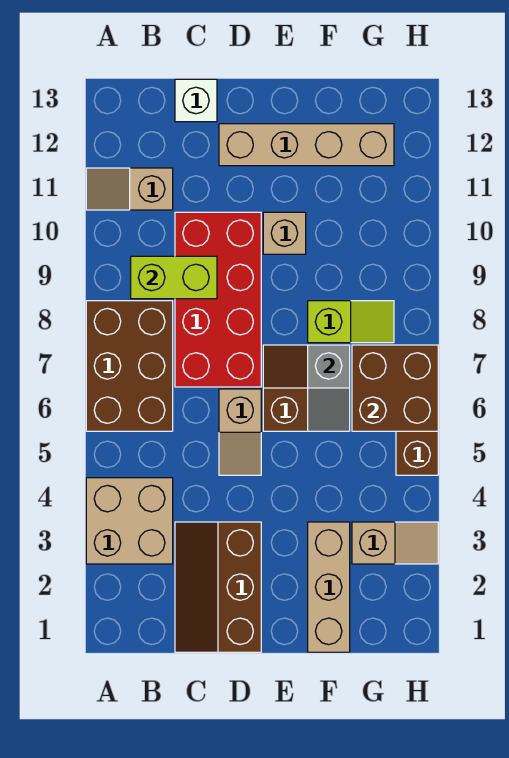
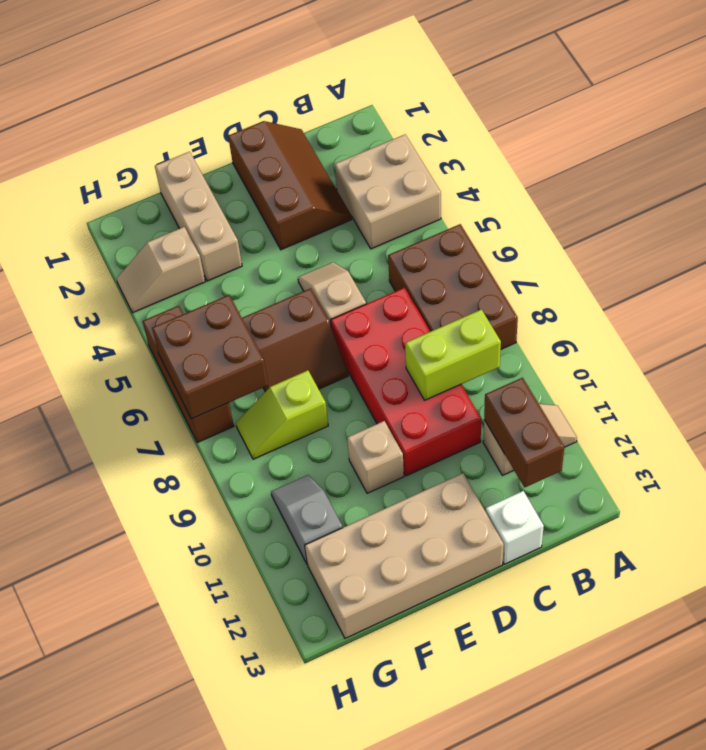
none -> brown 1x2 brick [484,378,564,488]
tan 1x4 brick [219,124,394,166] -> tan 2x4 brick [305,473,504,638]
grey 1x2 slope [308,345,350,431] -> grey 1x2 slope moved to [271,475,343,565]

